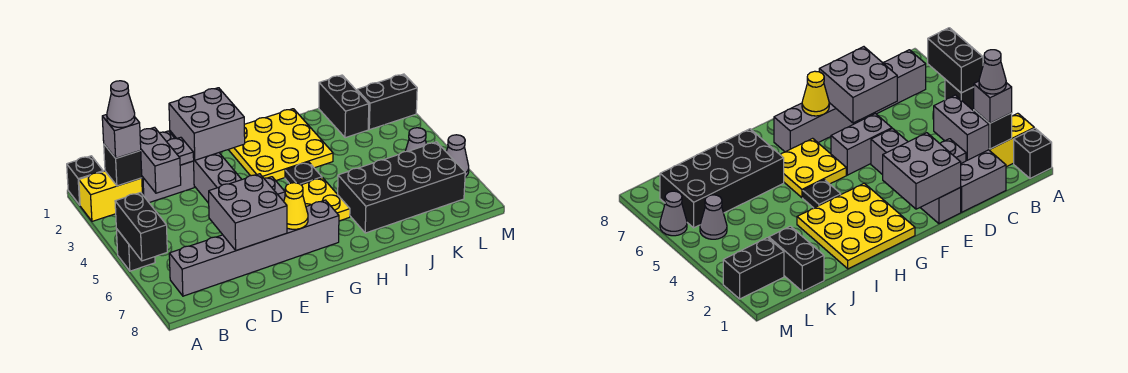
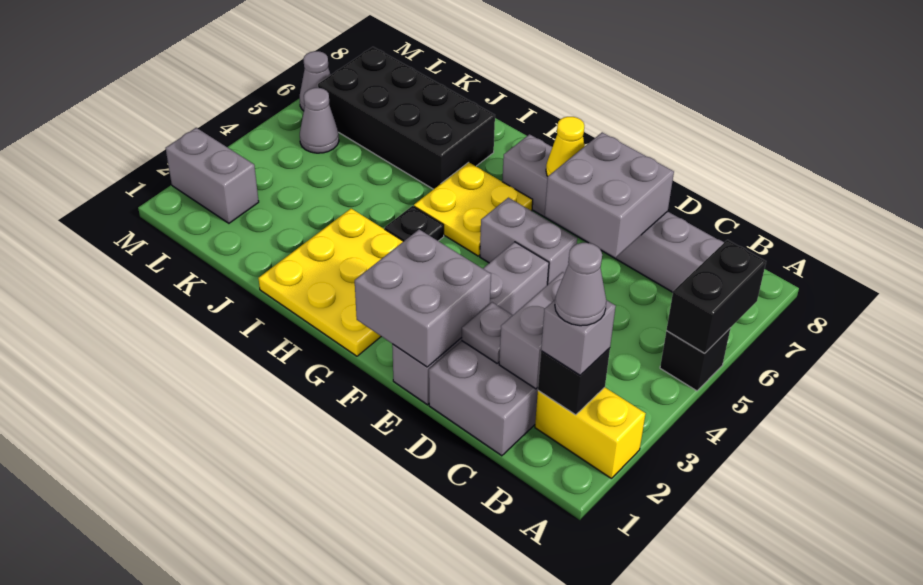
black 1x1 brick [67,156,103,205] -> none
black 1x2 brick [319,75,369,138] -> none
black 1x2 brick [357,74,417,130] -> grey 1x2 brick [166,128,259,223]

